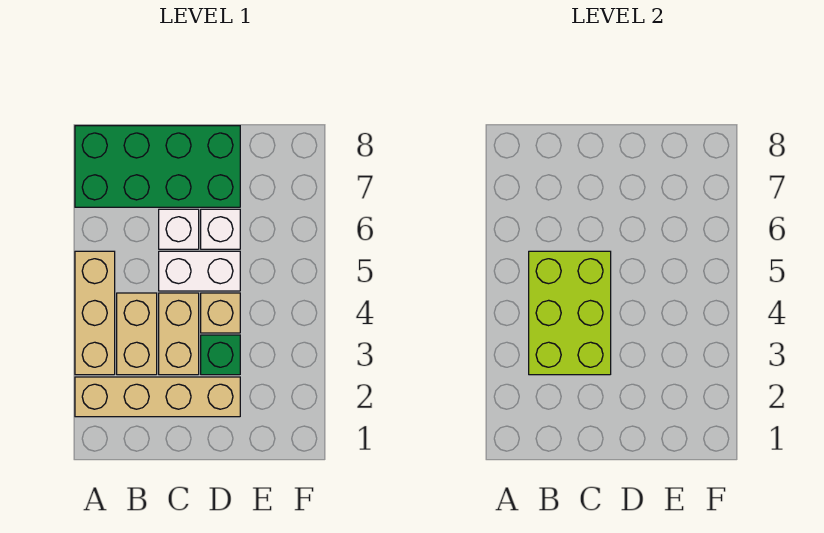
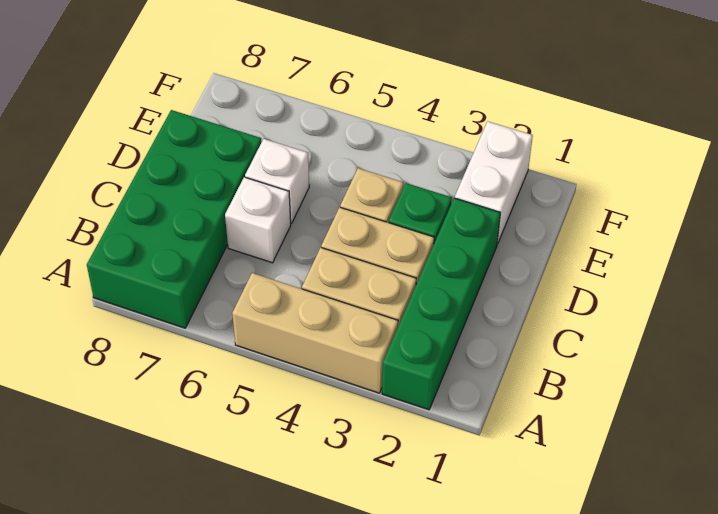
tan 1x4 brick [75,377,240,417] -> green 1x4 brick [382,198,500,410]
lime 2x3 brick [529,251,611,375] -> none
white 1x2 brick [159,251,240,291] -> white 1x2 brick moved to [455,121,533,244]

